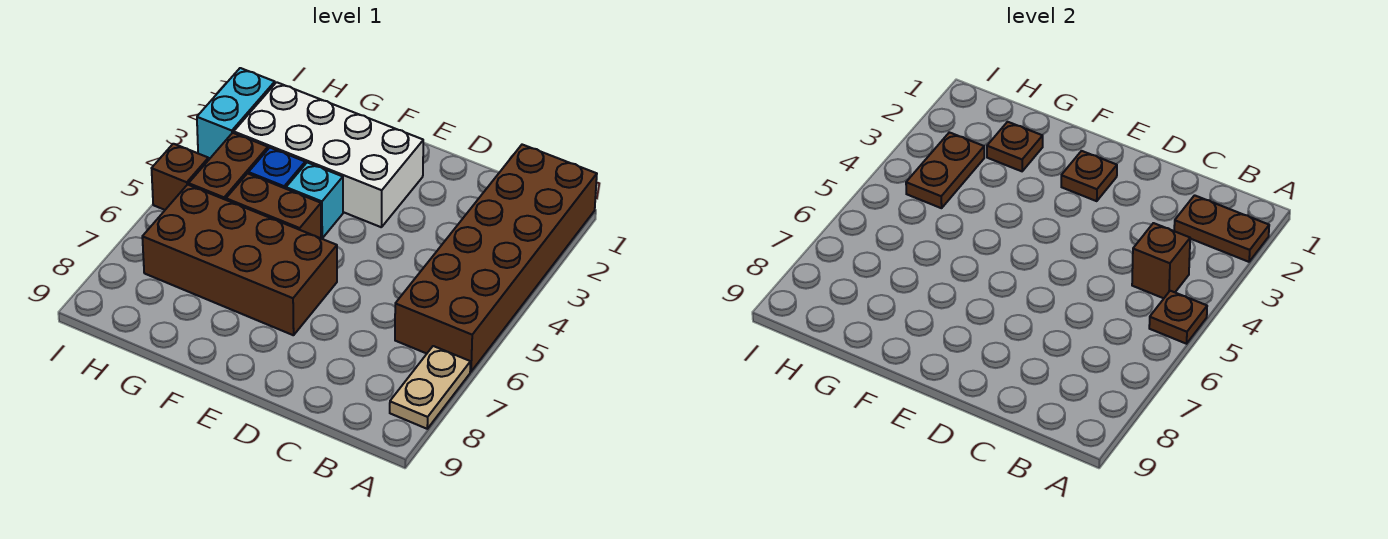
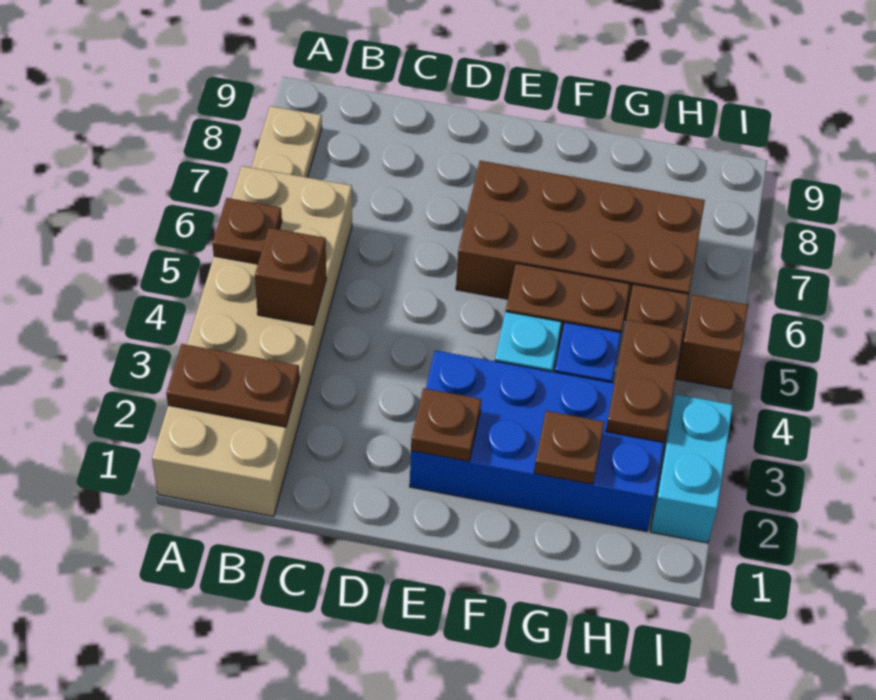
brown 2x6 brick [395,145,597,372] -> tan 2x6 brick [152,166,352,517]
white 2x4 brick [234,82,423,227] -> blue 2x4 brick [410,350,664,531]

